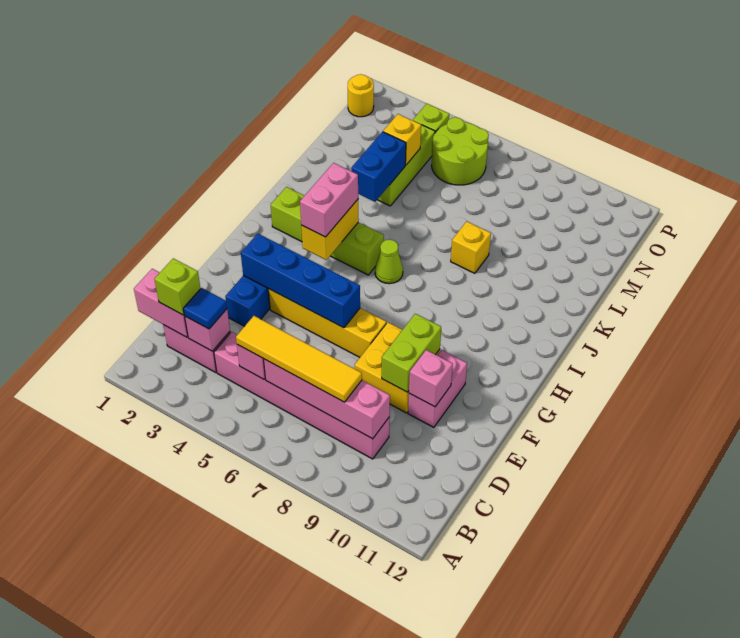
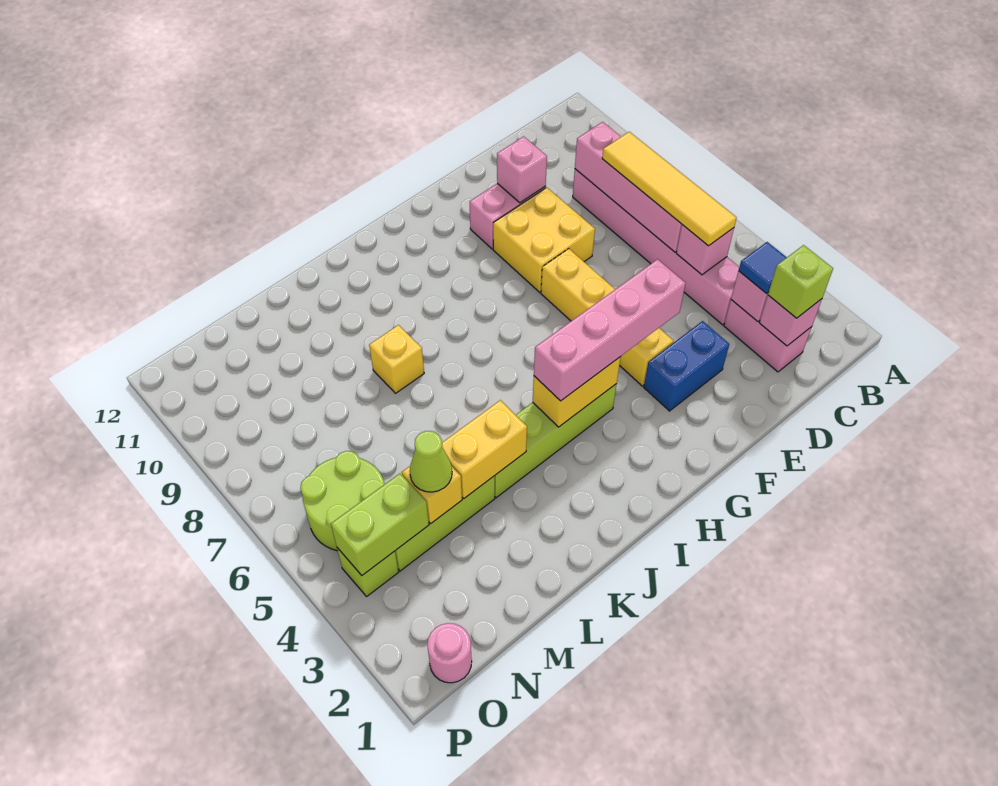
pink 1x2 brick [134,269,188,337] -> pink 1x1 brick [759,295,822,346]
lime 1x2 brick [382,314,441,392] -> lime 1x2 brick moved to [331,473,429,575]
blue 1x4 brick [241,234,360,328] -> none
pink 1x2 brick [300,163,358,237] -> pink 1x4 brick [534,259,686,401]
lime 1x4 brick [271,187,384,275] -> lime 1x4 brick turned to [495,384,617,498]
lime 1x1 cone [375,239,403,284] -> lime 1x1 cone moved to [410,431,452,492]
blue 1x2 brick [351,132,406,202] -> yellow 1x2 brick [442,400,527,498]
yellow 1x1 round brick [348,74,374,117] -> pink 1x1 round brick [427,623,472,683]

